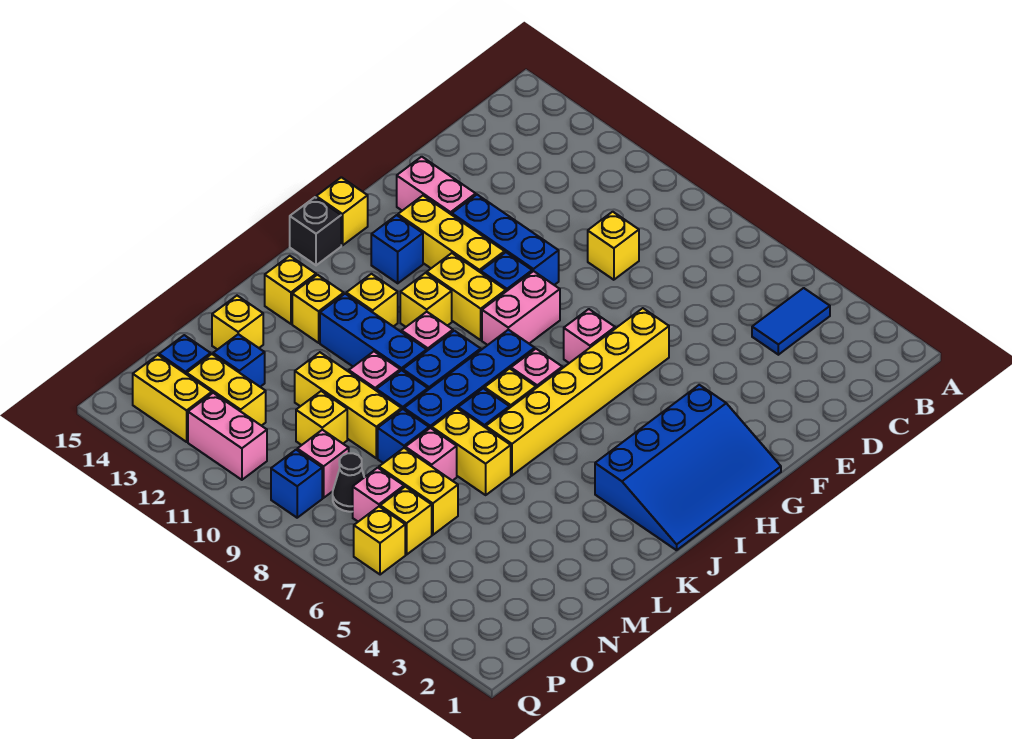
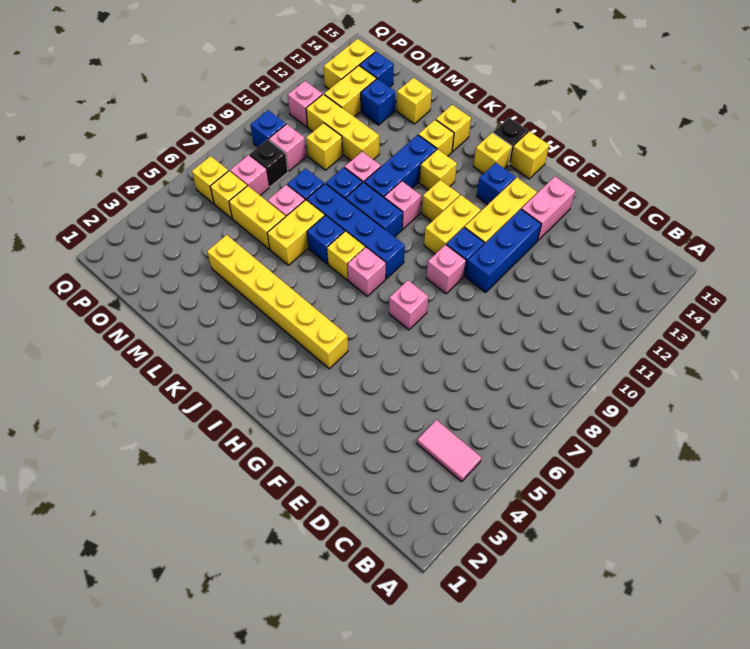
blue 1x2 tile [752,288,830,355] -> pink 1x2 tile [417,420,482,482]
yellow 1x1 brick [588,212,639,280] -> yellow 1x1 brick moved to [473,133,512,174]
yellow 1x6 brick [486,308,669,475] -> yellow 1x6 brick moved to [207,235,348,369]
blue 3x4 slope [595,385,781,550] -> none
pink 1x2 brick [482,271,560,345] -> pink 1x1 brick [426,245,466,294]
yellow 1x3 brick [295,352,401,458] -> yellow 1x3 brick turned to [306,94,379,160]
yellow 1x2 brick [379,448,458,535] -> yellow 1x2 brick turned to [229,186,285,249]
black 1x1 cone [333,453,364,512] -> black 1x1 brick [250,139,288,187]
pink 1x2 brick [188,393,267,480] -> pink 1x1 brick [288,81,322,127]

